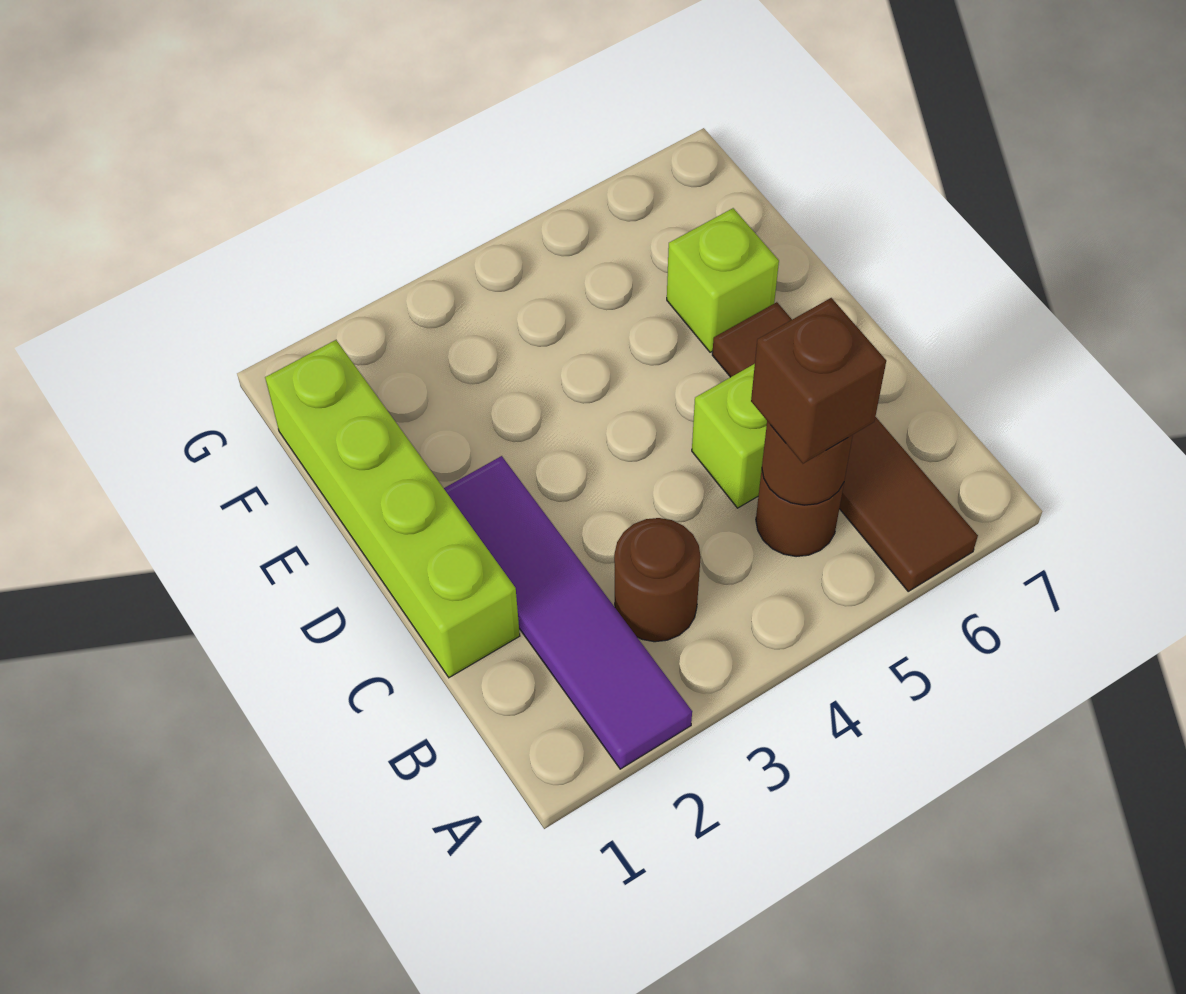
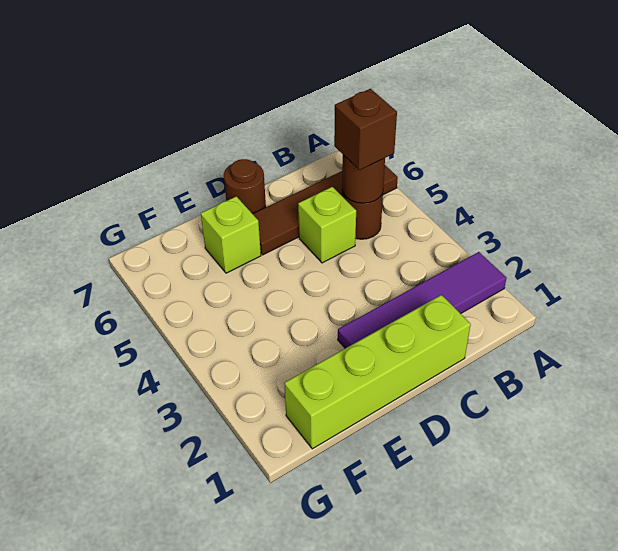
brown 1x1 round brick [614,518,701,642] -> brown 1x1 round brick moved to [224,159,266,214]

